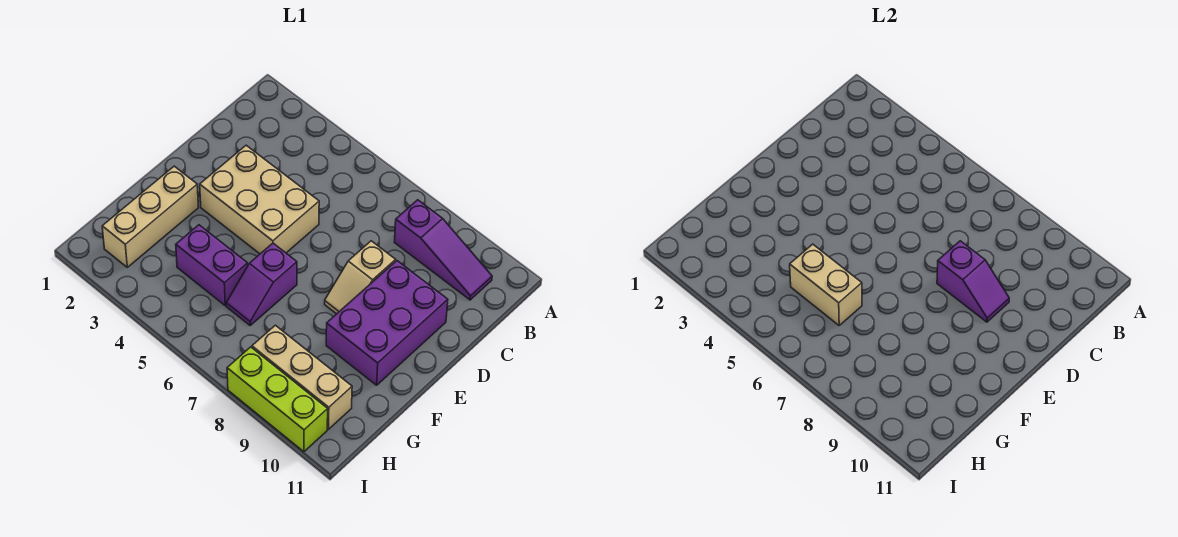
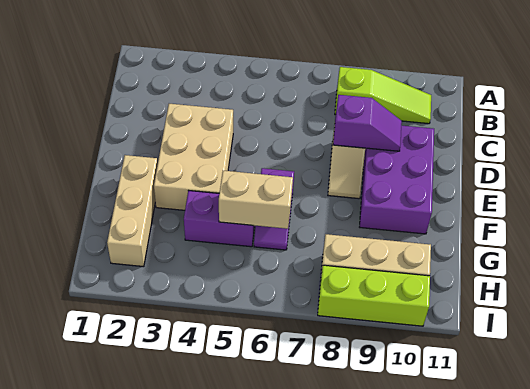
purple 1x3 slope [394,200,492,300] -> lime 1x3 slope [335,67,431,124]
tan 2x3 brick [200,145,319,254] -> tan 2x3 brick turned to [154,104,233,210]

